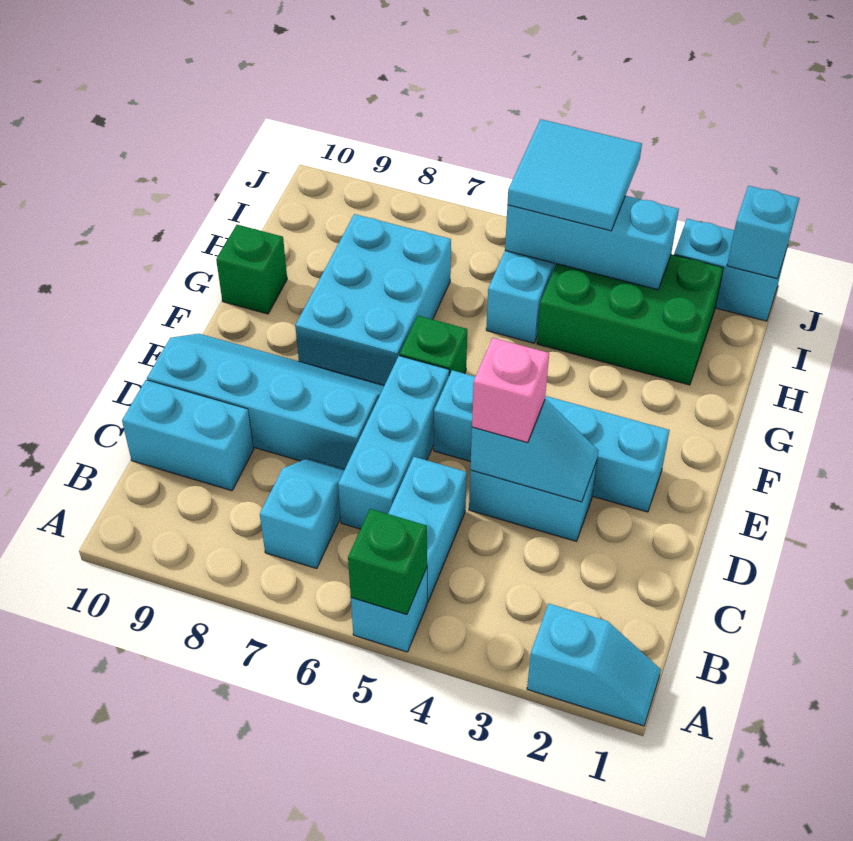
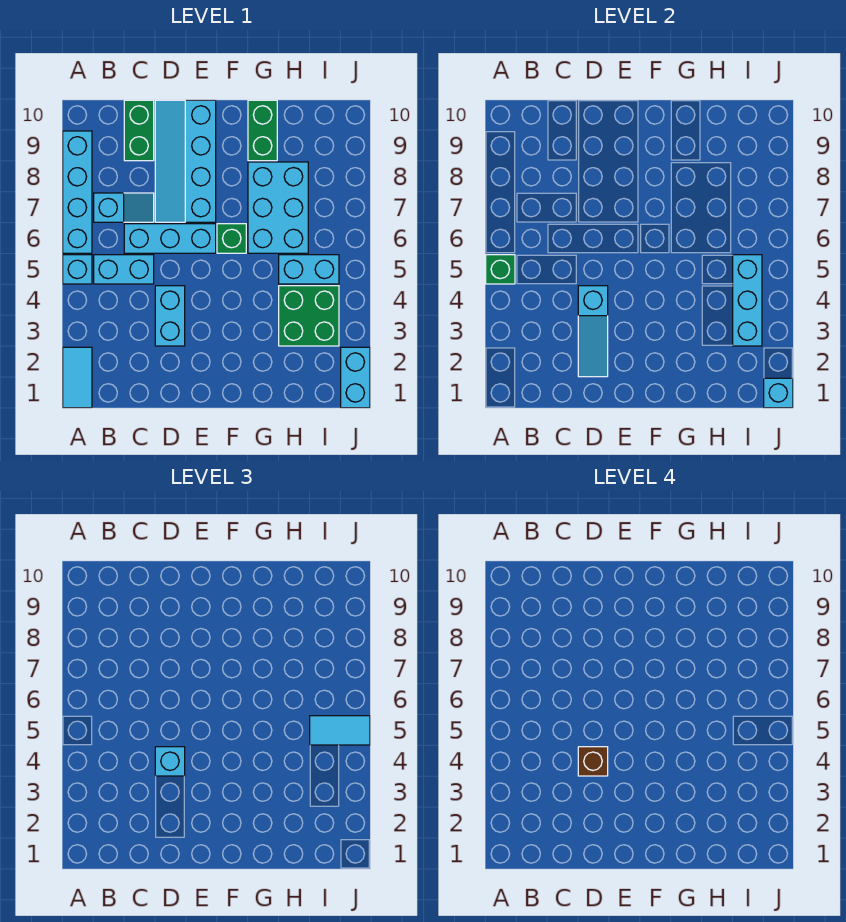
cyan 1x2 slope [527,604,661,726] -> cyan 1x2 tile [63,347,92,408]
cyan 1x2 brick [122,380,254,491] -> green 1x2 brick [124,100,154,161]
cyan 1x2 slope [470,400,599,502] -> cyan 1x3 slope [578,286,608,377]
pink 1x1 brick [472,338,549,443] -> cyan 1x1 brick [155,747,185,776]
none -> brown 1x1 brick [578,747,608,776]
cyan 2x4 slope [147,334,384,469] -> cyan 2x4 slope turned to [155,100,216,222]
cyan 1x4 brick [434,370,670,512] -> cyan 1x4 brick moved to [63,131,92,253]
cyan 2x3 brick [295,214,451,385] -> cyan 2x3 brick turned to [248,162,308,253]
green 1x1 brick [216,225,287,314] -> green 1x2 brick [248,100,277,161]
green 2x3 brick [537,254,723,385] -> green 2x2 brick [279,286,339,346]
cyan 2x2 tile [507,119,642,231] -> cyan 1x2 tile [310,716,370,745]

